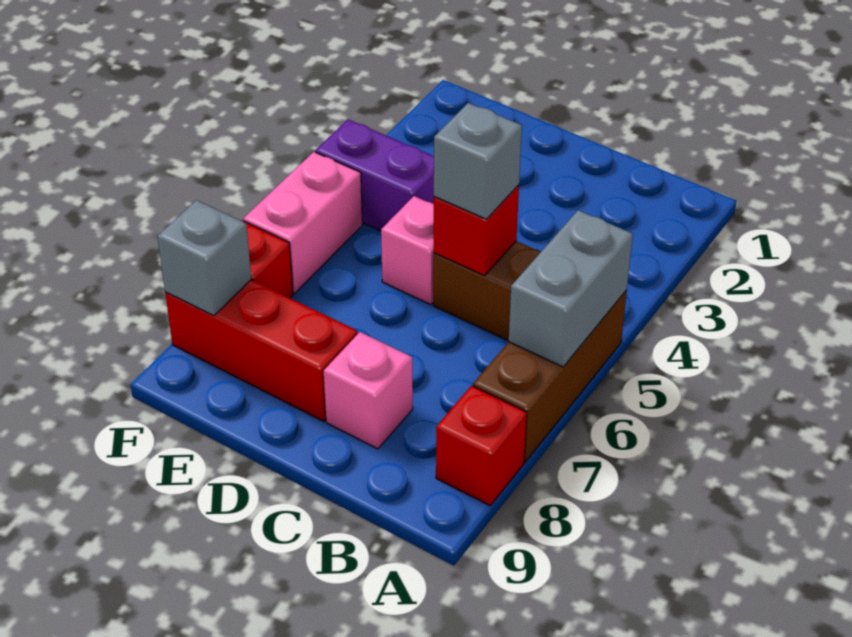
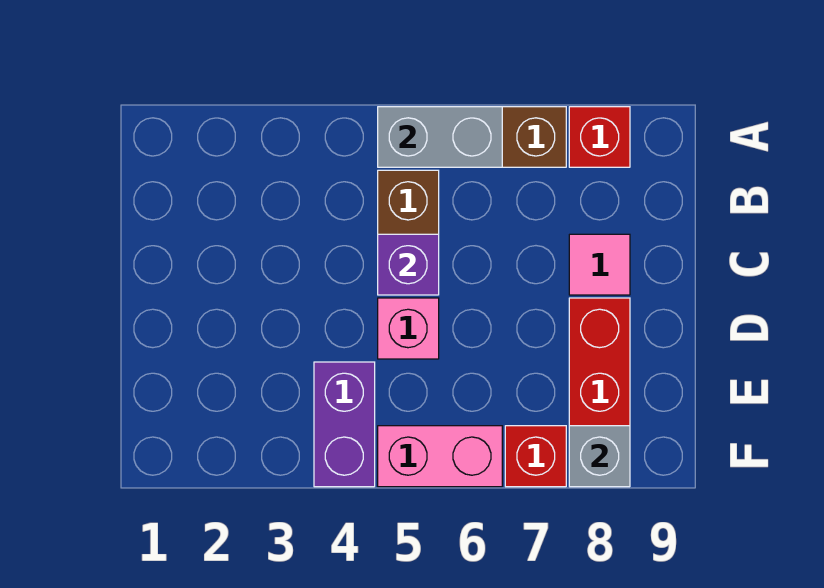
red 1x1 brick [434,185,519,276] -> purple 1x1 brick [378,234,439,295]
grey 1x1 brick [434,103,522,219] -> none
pink 1x1 brick [324,332,413,449] -> pink 1x1 tile [569,234,630,295]

